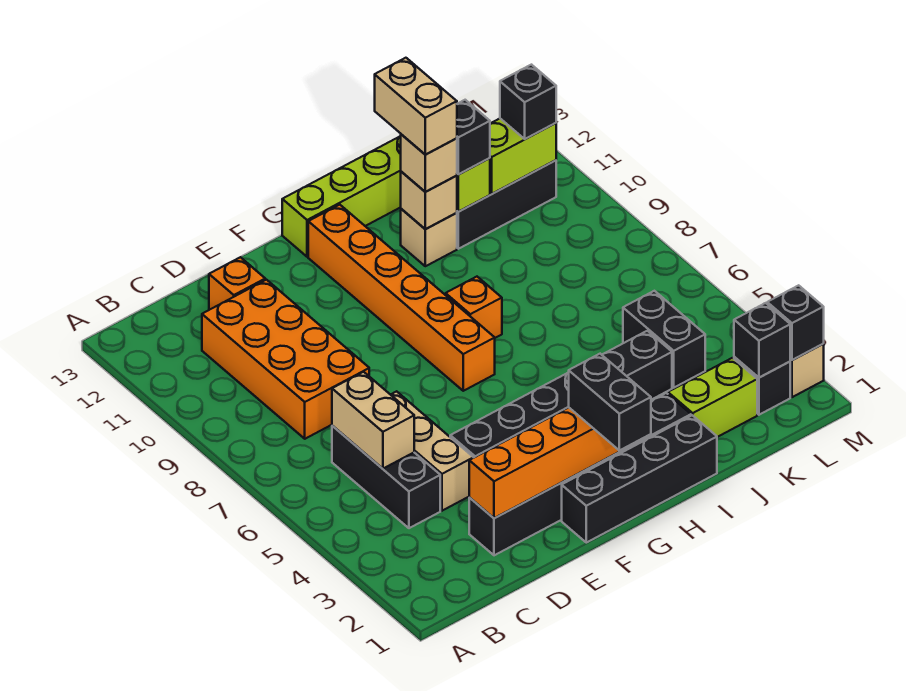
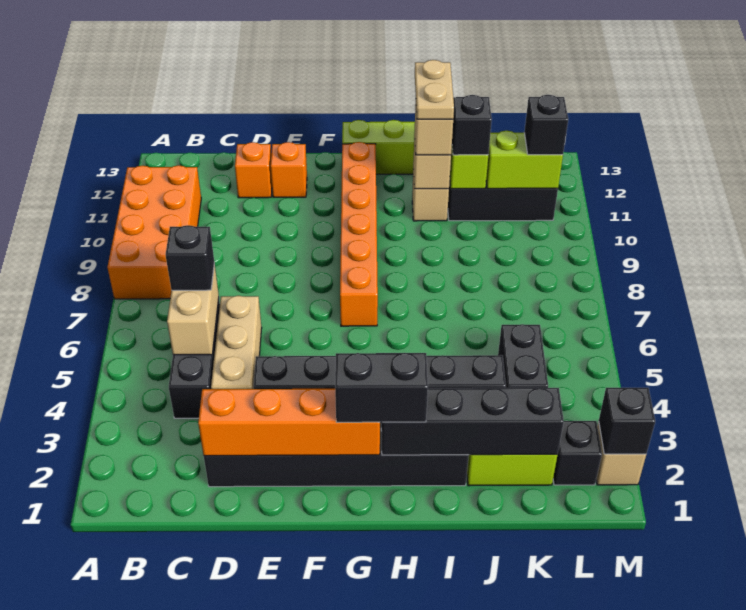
orange 2x4 brick [202,280,369,439] -> orange 2x4 brick moved to [108,165,201,299]
black 1x4 brick [562,415,717,543] -> black 1x4 brick moved to [381,388,564,455]
black 1x2 brick [568,354,651,450] -> black 1x2 brick turned to [335,353,428,422]
orange 1x1 brick [446,277,502,338] -> orange 1x1 brick moved to [271,142,307,197]
tan 1x2 brick [375,58,457,154] -> tan 1x2 plate [415,60,454,119]
black 1x1 brick [734,303,790,378] -> black 1x1 brick moved to [166,225,214,290]

